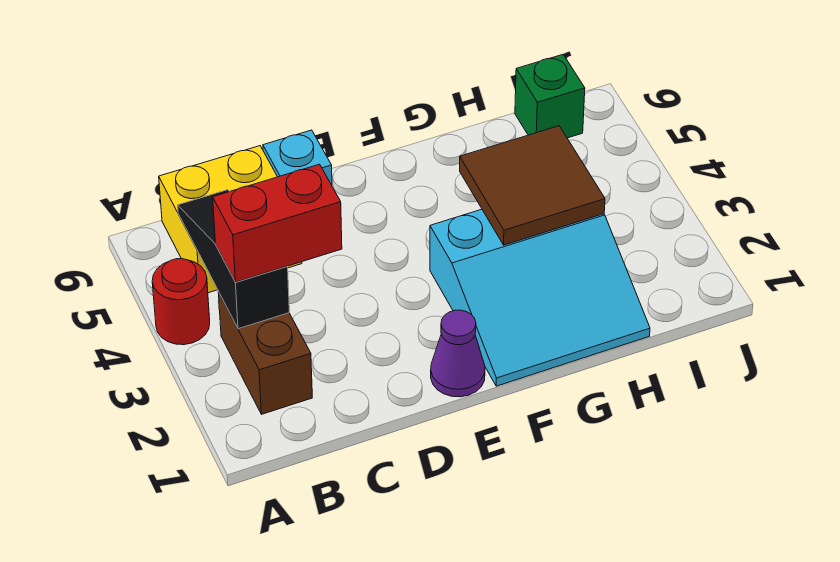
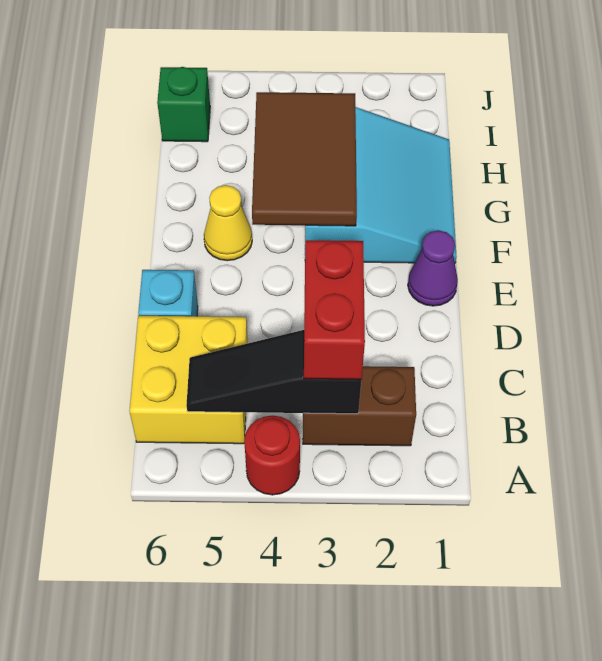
none -> yellow 1x1 cone [204,185,252,261]
brown 2x2 tile [460,126,605,245] -> brown 2x3 tile [252,92,357,226]

